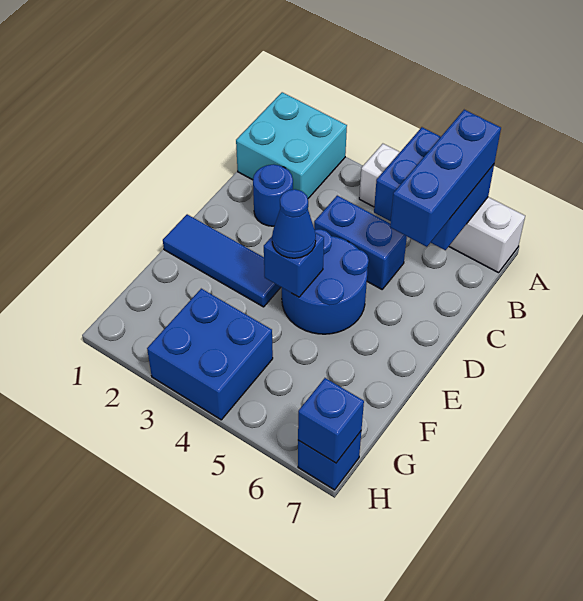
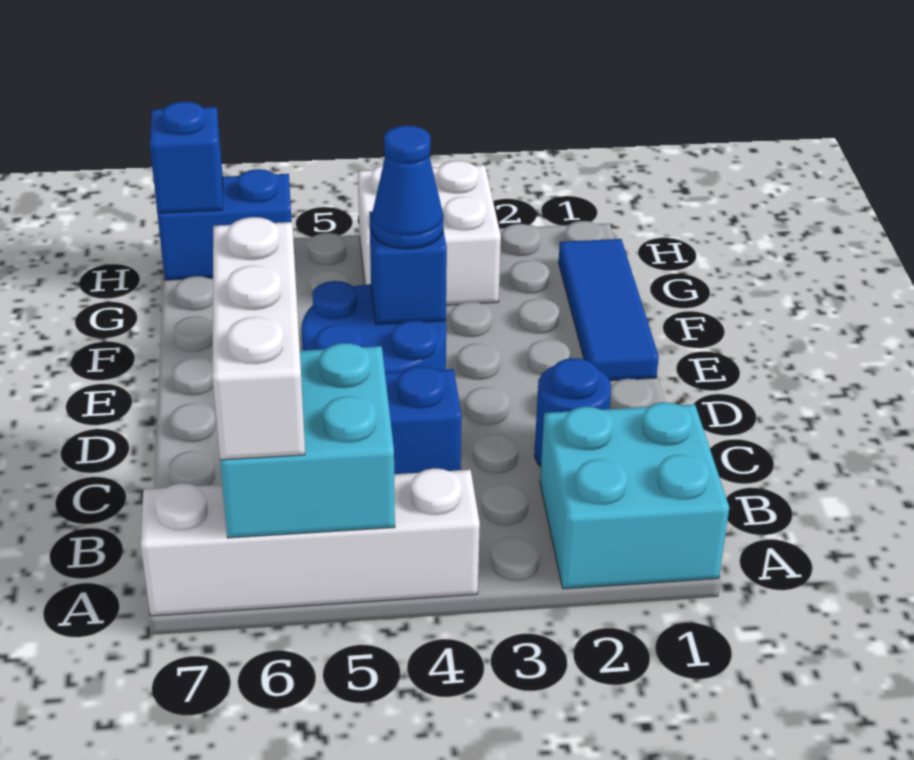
blue 2x2 brick [374,127,494,250] -> cyan 2x2 brick [220,343,395,538]
blue 1x3 brick [390,110,501,247] -> white 1x3 brick [212,217,305,460]
blue 1x3 tile [163,214,281,307] -> blue 1x3 tile turned to [559,239,659,381]
blue 2x2 brick [147,289,273,420] -> white 2x2 brick [358,161,501,305]
blue 1x1 brick [298,431,361,490] -> blue 1x2 brick [157,169,292,280]

